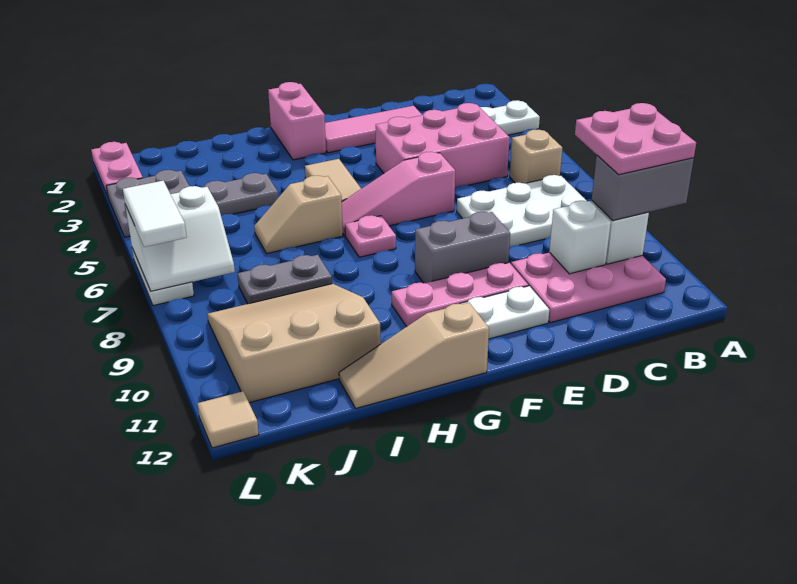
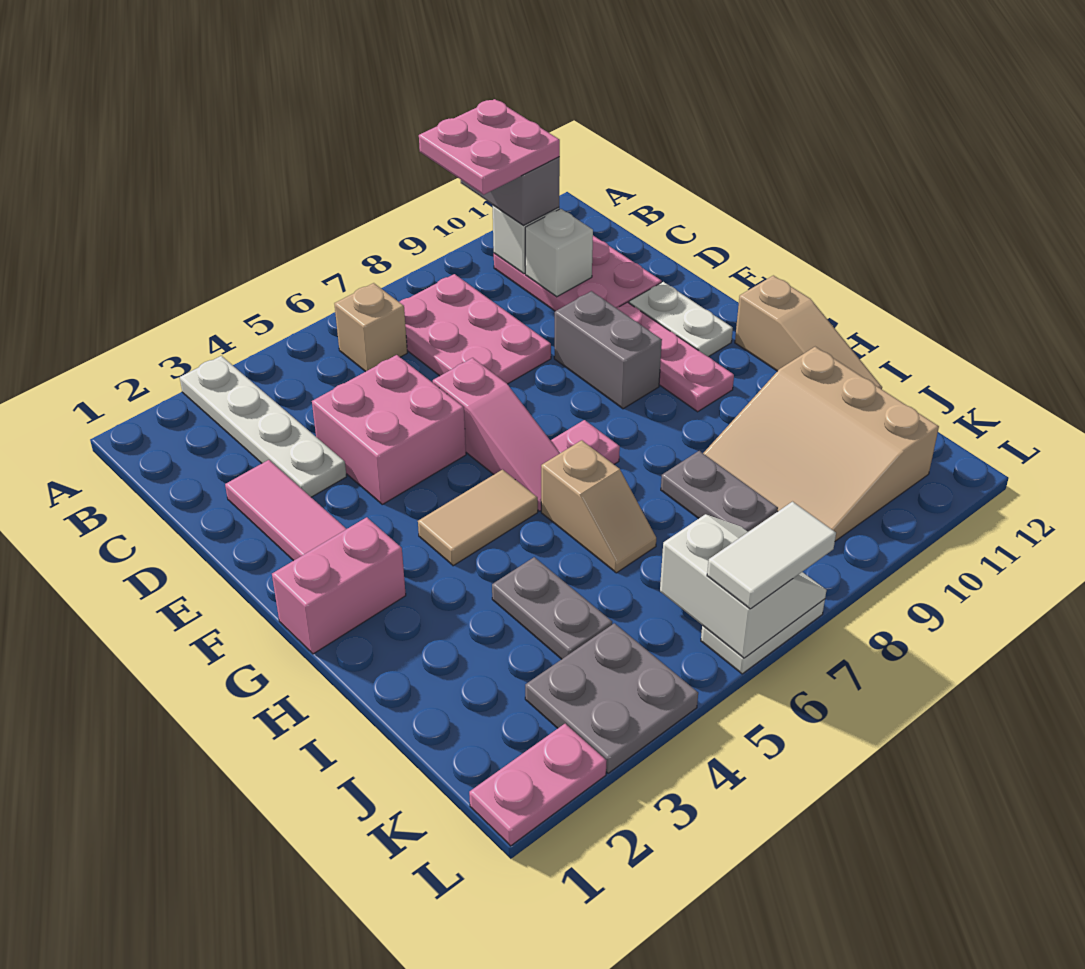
white 2x3 plate [457,175,586,247] -> pink 2x3 plate [400,274,551,384]
pink 2x3 brick [376,103,510,188] -> pink 2x2 brick [312,355,466,504]
tan 1x1 tile [198,391,259,448] -> none

